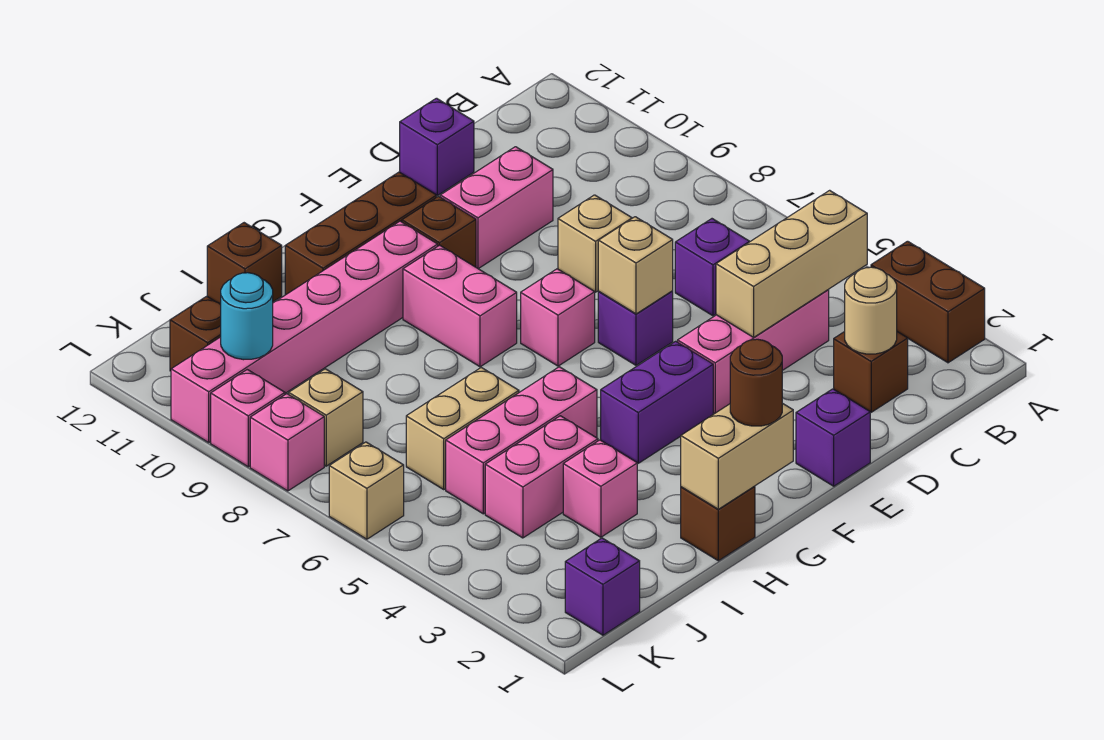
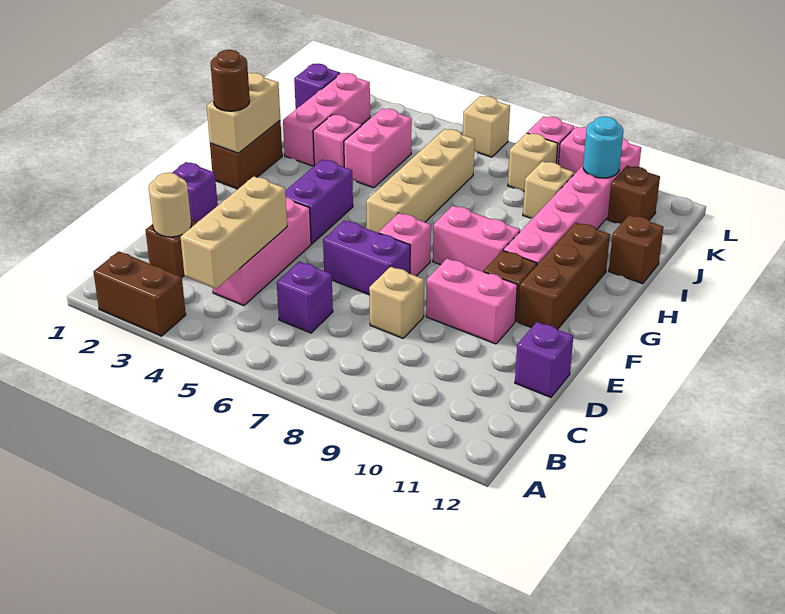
pink 1x2 brick [440,147,553,269] -> pink 1x2 brick turned to [426,259,517,344]
purple 1x1 brick [598,291,673,365] -> purple 1x2 brick [323,220,410,295]
tan 1x1 brick [598,217,673,314] -> tan 1x1 brick moved to [523,161,574,219]
brown 1x1 brick [681,486,755,561] -> brown 1x2 brick [210,121,282,189]
pink 1x3 brick [446,367,597,514] -> pink 1x3 brick moved to [283,73,370,166]
tan 1x2 brick [406,368,519,489] -> tan 1x4 brick [366,129,475,233]

